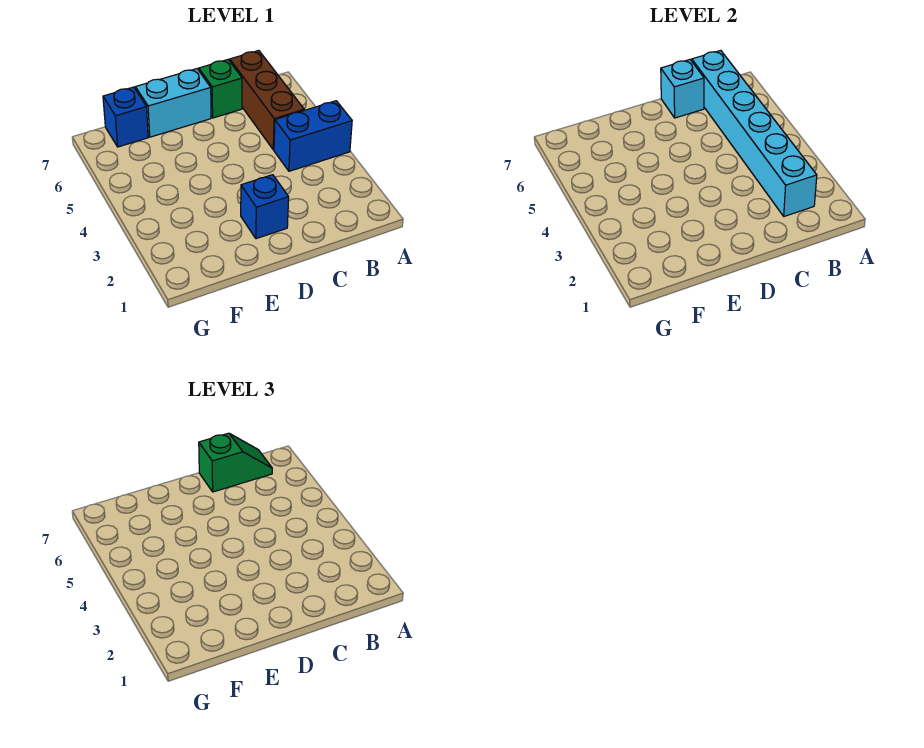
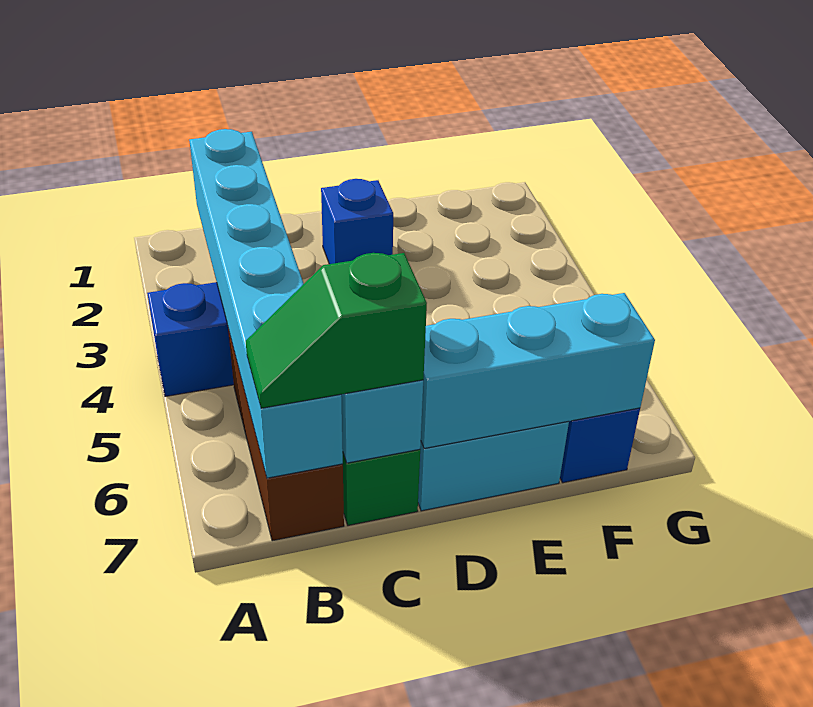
none -> cyan 1x3 brick [421,293,655,449]

